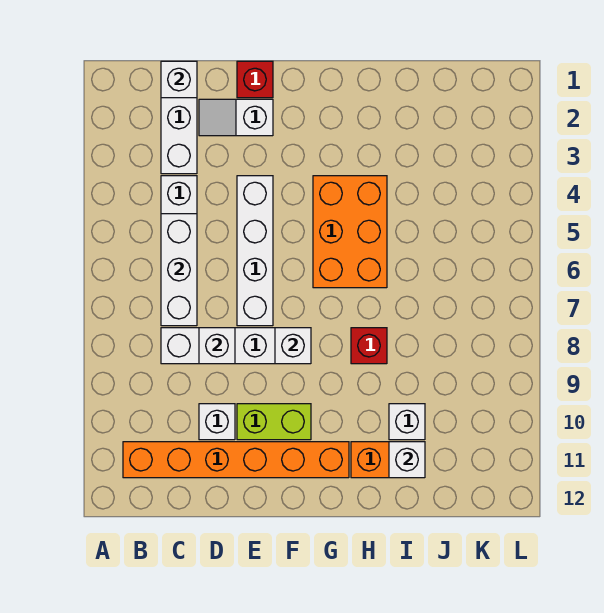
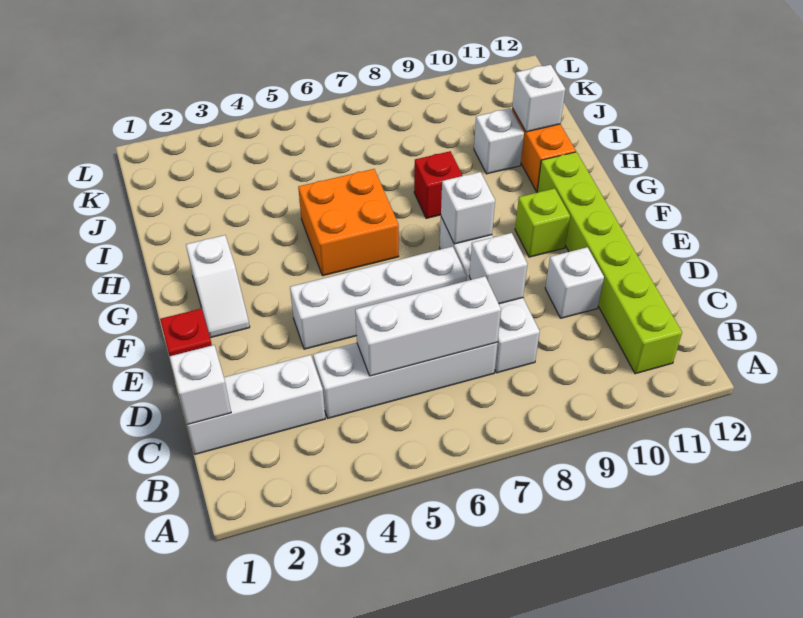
orange 1x6 brick [123,442,349,478] -> lime 1x6 brick [537,152,682,374]
white 1x2 slope [199,99,273,136] -> white 1x2 slope moved to [186,235,250,338]
lime 1x2 brick [237,404,311,440] -> lime 1x1 brick [515,188,570,257]
orange 2x3 brick [313,176,387,288] -> orange 2x2 brick [298,169,399,276]

